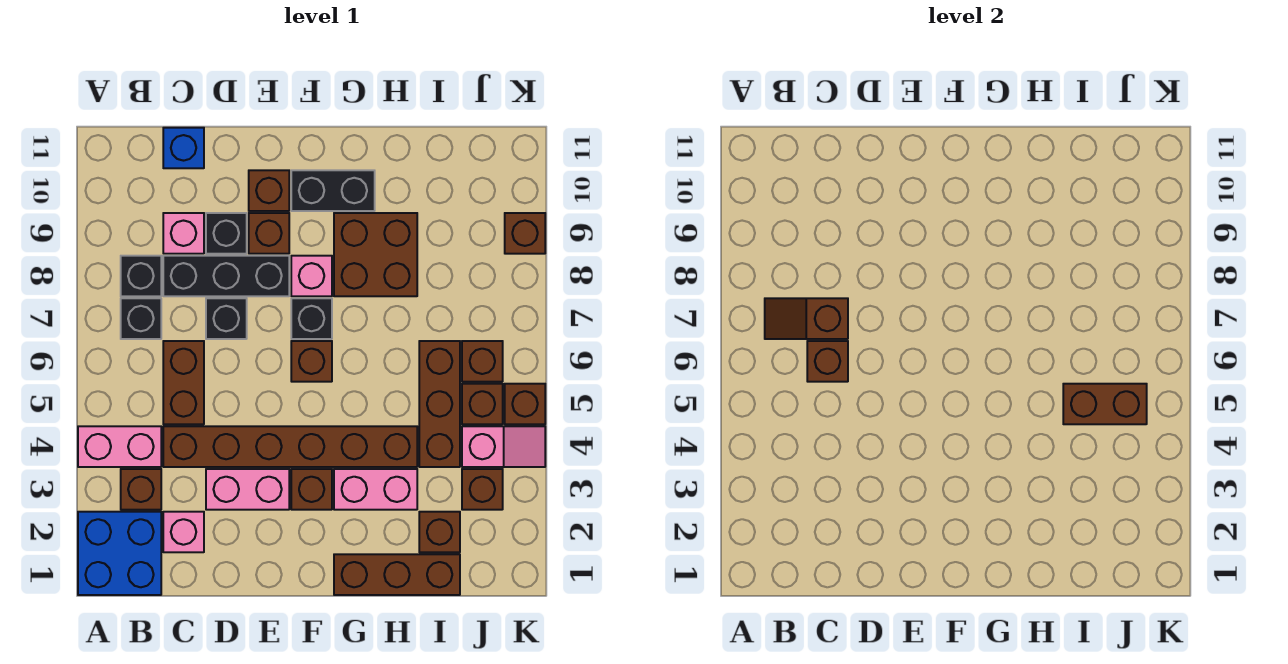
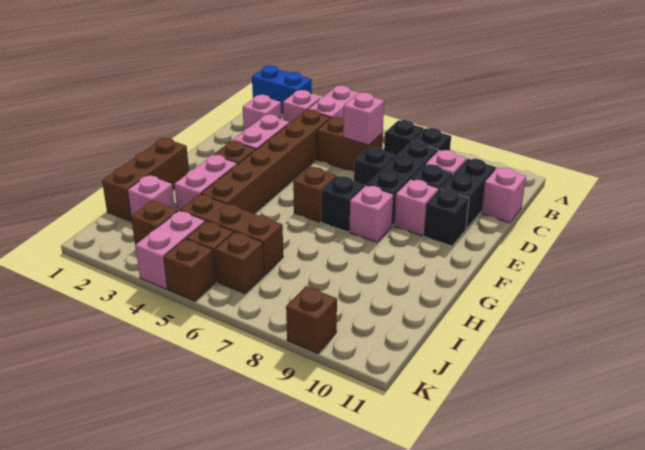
blue 2x2 brick [78,512,161,595] -> blue 1x2 brick [252,65,312,113]
brown 1x1 brick [121,469,161,510] -> pink 1x1 brick [283,90,321,123]
brown 1x2 slope [765,298,848,339] -> none
brown 1x1 brick [807,341,848,382] -> pink 1x1 brick [343,93,384,145]
blue 1x1 brick [163,128,204,168] -> pink 1x1 brick [481,168,526,223]
brown 1x1 brick [249,213,289,254] -> pink 1x1 brick [394,179,439,236]
brown 1x1 brick [249,170,289,211] -> black 1x1 brick [424,189,469,246]
black 1x2 brick [291,170,375,211] -> black 1x2 brick moved to [441,159,496,229]
brown 2x2 brick [334,213,417,296] -> none
brown 1x1 brick [419,512,460,552] -> pink 1x1 brick [127,175,175,220]
brown 1x2 brick [1063,384,1147,424] -> none
pink 1x2 slope [462,426,545,467] -> pink 1x2 brick [135,211,205,289]

